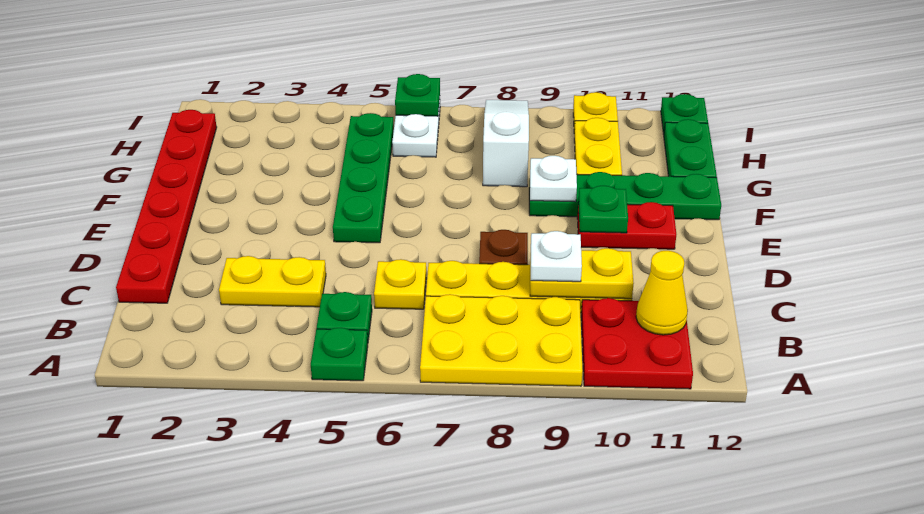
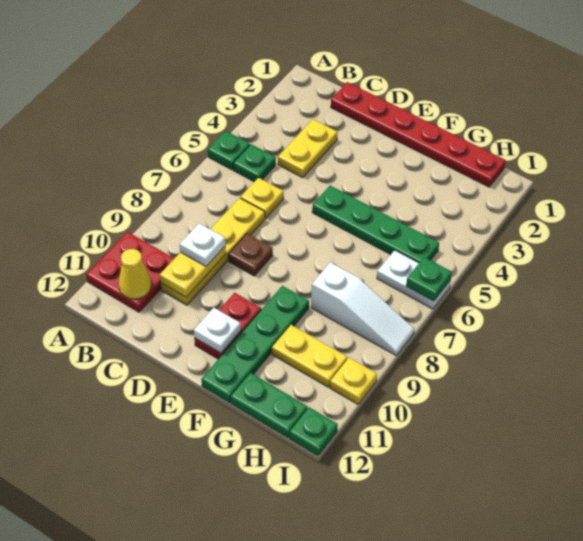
yellow 2x3 plate [420,294,583,386] -> none
green 1x1 plate [578,186,628,233] -> none
white 1x1 plate [530,156,577,202] -> white 1x1 plate moved to [194,308,241,353]

